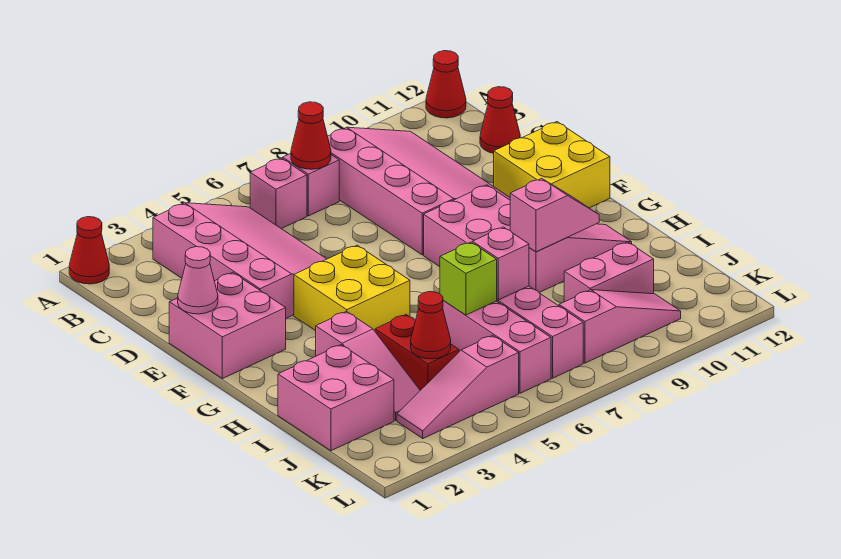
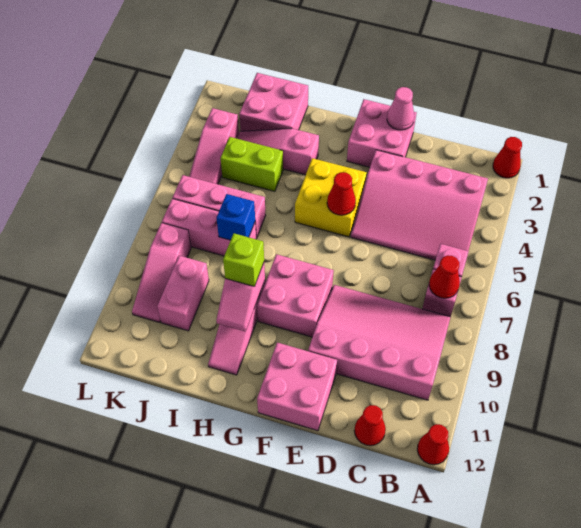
pink 3x4 slope [328,127,510,255] -> pink 3x4 slope turned to [308,285,450,400]
yellow 2x2 brick [494,122,610,208] -> pink 2x2 brick [257,343,337,431]
red 1x2 brick [375,315,459,390] -> lime 1x2 brick [220,137,283,191]
lime 1x1 brick [440,242,497,315] -> lime 1x1 brick moved to [223,233,264,287]
pink 1x1 brick [472,227,529,300] -> blue 1x1 brick [217,194,255,240]
red 1x1 cone [411,292,451,359] -> red 1x1 cone moved to [327,172,356,215]
pink 1x3 slope [397,335,519,438] -> pink 1x3 slope turned to [189,108,239,184]

